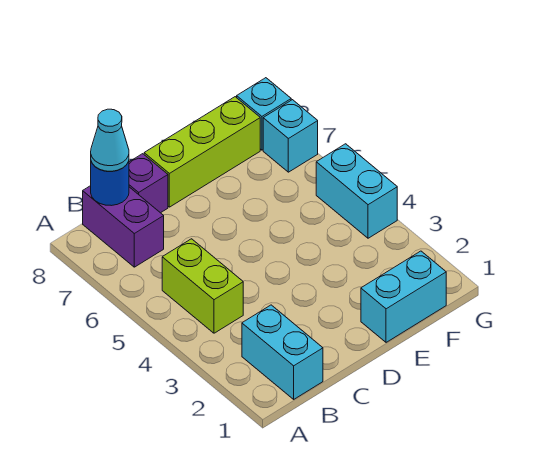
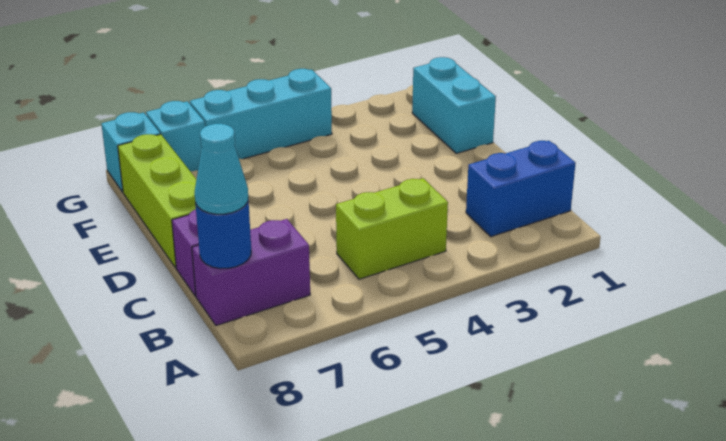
cyan 1x2 brick [242,305,323,399] -> blue 1x2 brick [466,141,576,237]
cyan 1x2 brick [316,144,397,238] -> cyan 1x3 brick [190,69,332,159]

